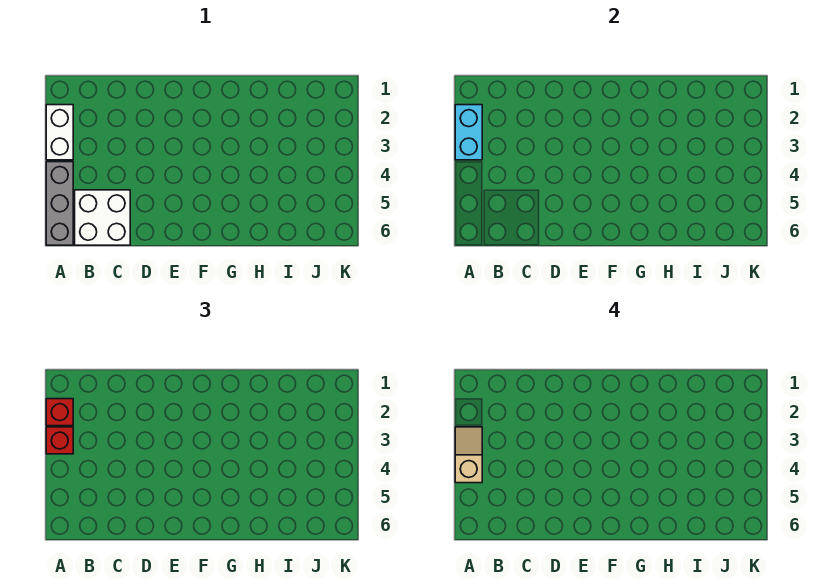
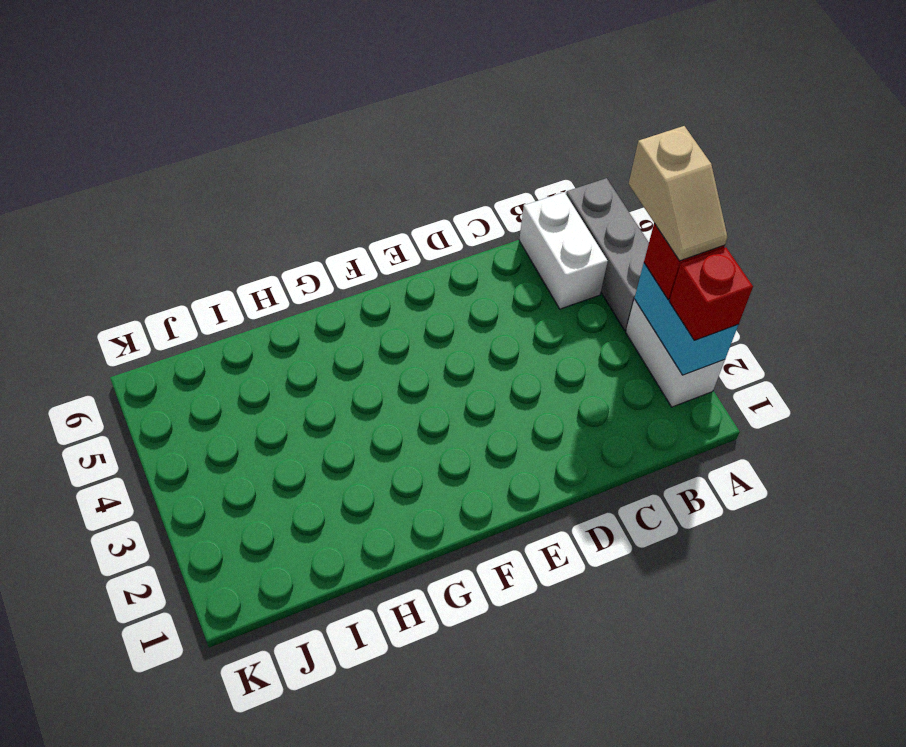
white 2x2 brick [75,190,130,245] -> white 1x2 brick [519,192,608,309]

